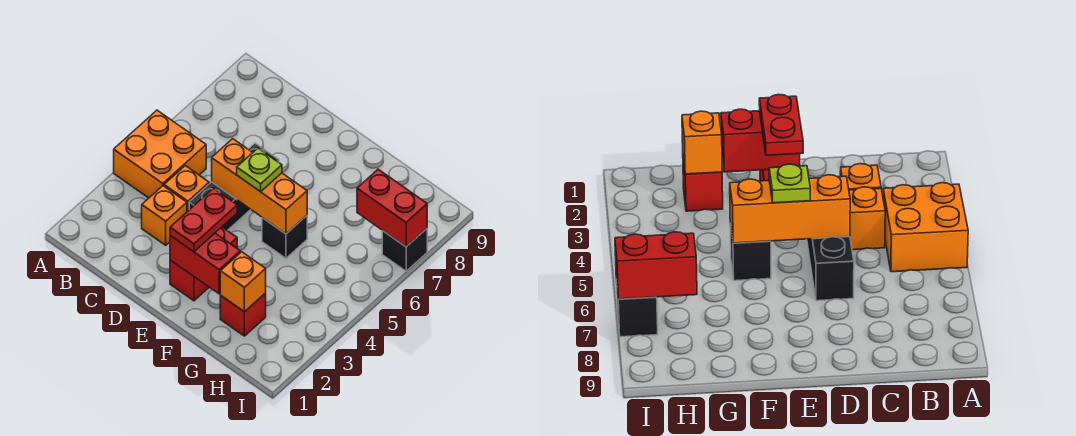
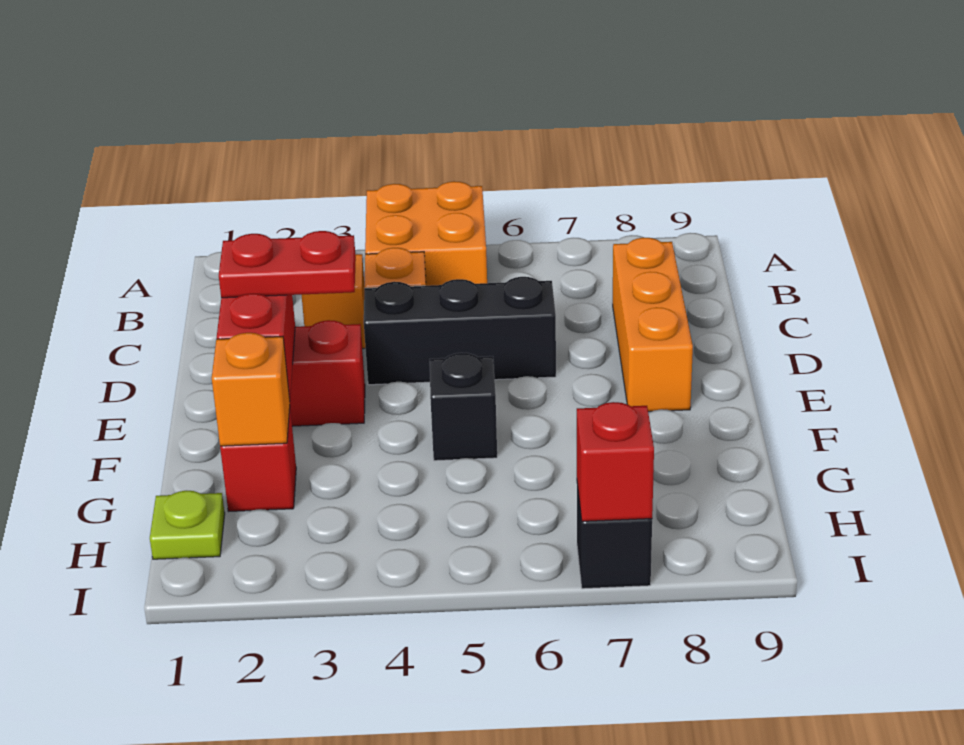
orange 1x3 brick [212,139,307,234] -> orange 1x3 brick moved to [613,238,693,412]
lime 1x1 plate [237,148,282,192] -> lime 1x1 plate moved to [150,491,225,559]
red 1x2 brick [357,169,427,247] -> red 1x1 brick [577,402,654,521]

